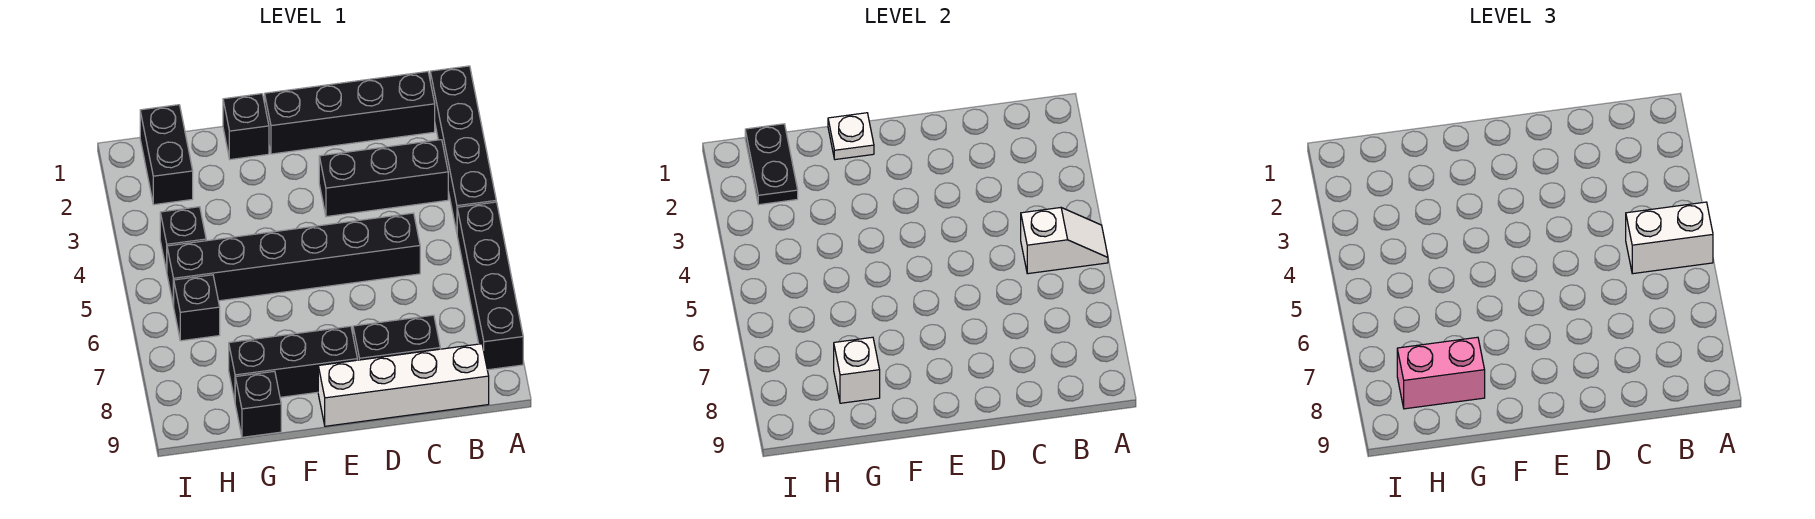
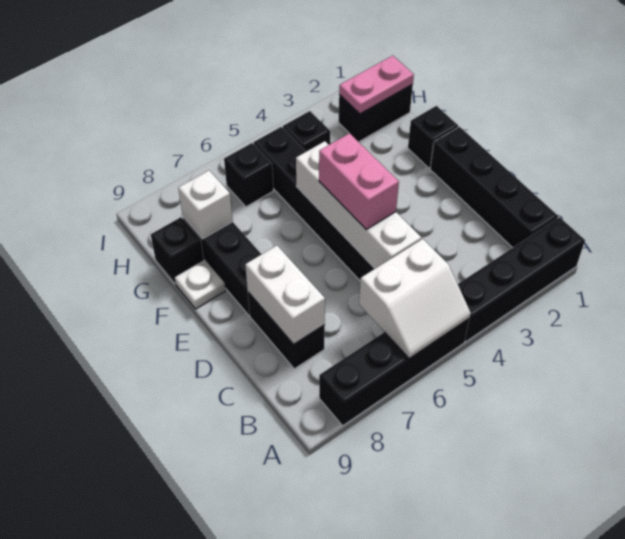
white 1x2 slope [1021,208,1108,274] -> white 2x2 slope [359,239,471,358]
white 1x2 brick [1626,202,1713,274] -> white 1x2 brick moved to [245,246,325,344]
black 1x3 brick [319,140,448,217] -> none
white 1x4 brick [318,344,489,426] -> white 1x4 brick moved to [296,141,421,268]
white 1x1 plate [828,113,874,160] -> white 1x1 plate moved to [174,259,226,309]
pink 1x2 brick [1397,337,1485,409] -> pink 1x2 brick moved to [319,133,399,229]
black 1x2 plate [745,124,798,205] -> pink 1x2 plate [339,56,414,114]

